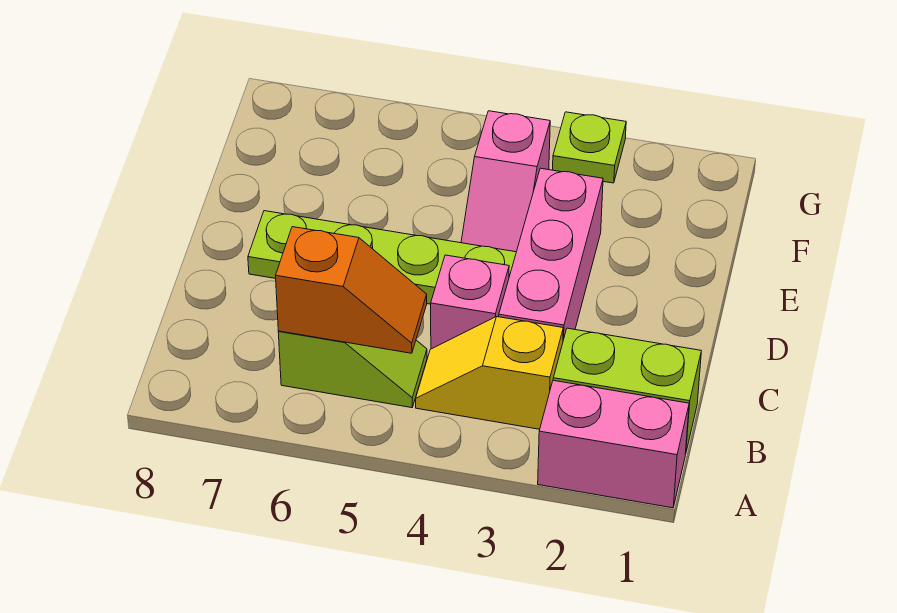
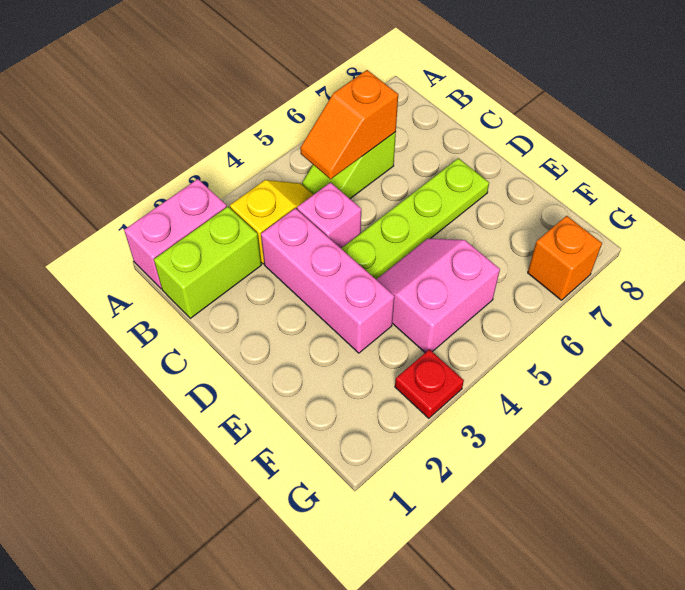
pink 1x2 slope [461,111,550,252] -> pink 2x2 slope [376,239,500,353]
lime 1x1 plate [553,112,626,183] -> red 1x1 plate [395,349,464,418]
none -> orange 1x1 brick [528,216,602,300]

